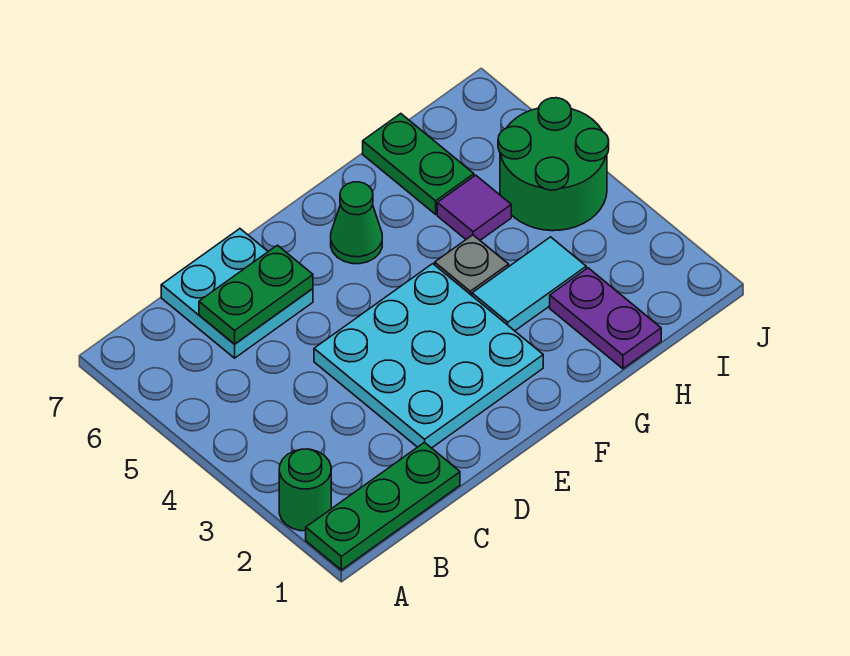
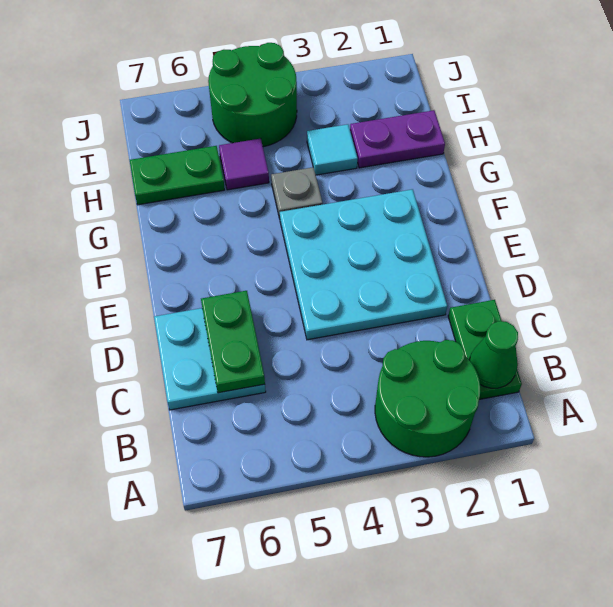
green 1x3 plate [306,442,460,570] -> green 1x2 plate [448,300,522,399]
green 1x1 round brick [279,449,331,531] -> green 2x2 round brick [375,340,481,457]
green 1x1 cone [331,182,382,264] -> green 1x1 cone moved to [470,321,518,388]
cyan 1x2 tile [472,237,586,331] -> cyan 1x1 tile [307,124,358,175]

